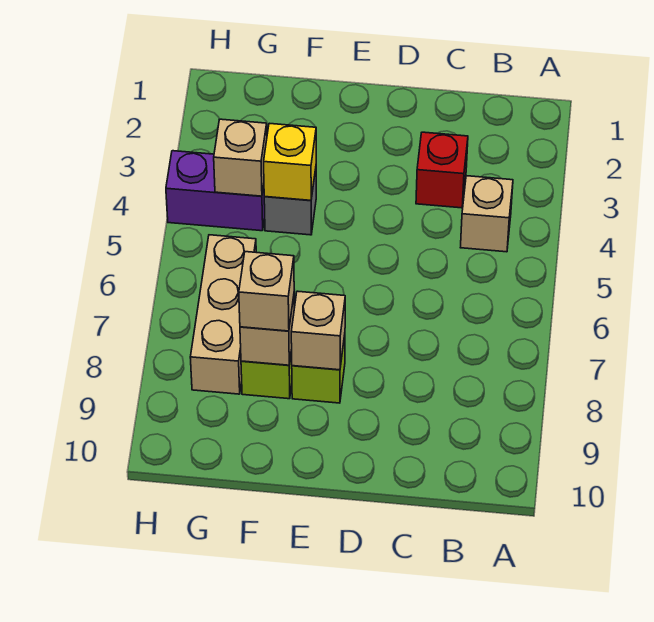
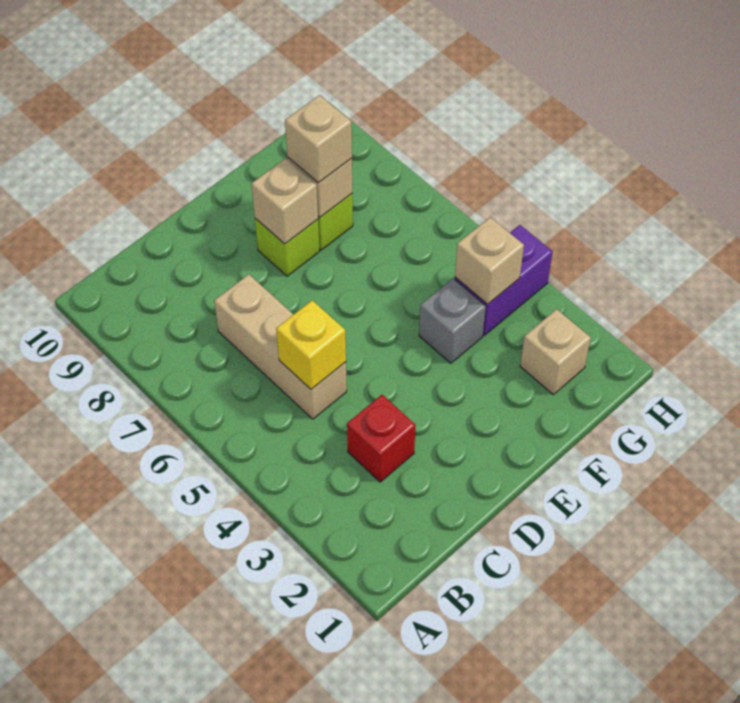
tan 1x1 brick [460,176,513,252] -> tan 1x1 brick moved to [520,309,591,395]
yellow 1x1 brick [264,123,316,200] -> yellow 1x1 brick moved to [276,300,346,389]
tan 1x3 brick [190,235,256,394] -> tan 1x3 brick moved to [214,274,347,419]

